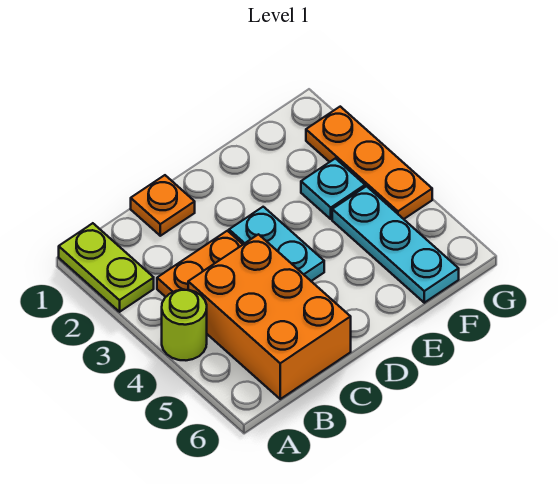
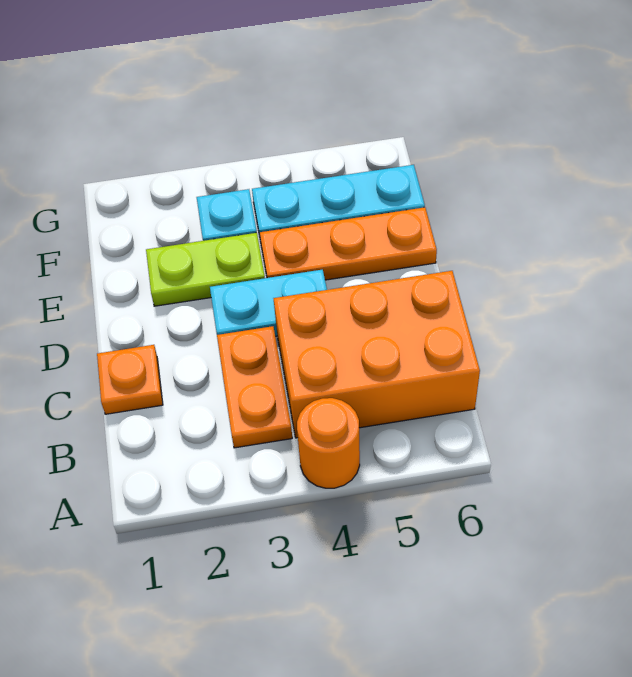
lime 1x2 plate [59,223,154,312] -> lime 1x2 plate moved to [146,233,265,306]
lime 1x1 round brick [162,290,207,360] -> orange 1x1 round brick [297,398,360,488]
orange 1x3 plate [306,107,432,219] -> orange 1x3 plate moved to [260,207,437,280]

